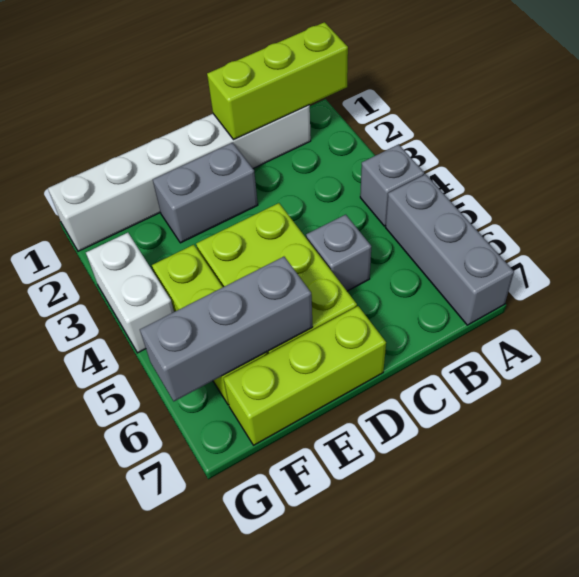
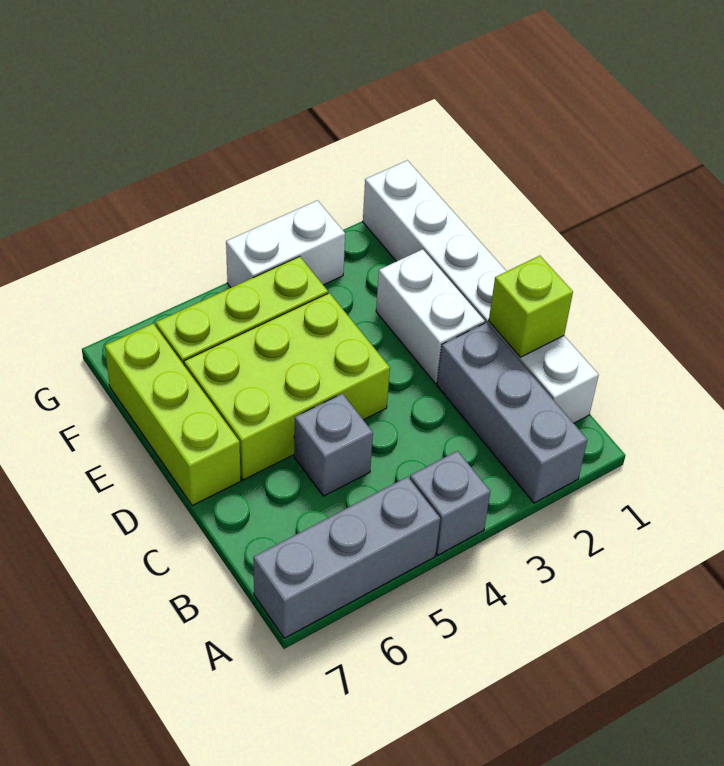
lime 1x3 brick [207,22,348,140] -> lime 1x1 brick [489,256,573,357]
grey 1x2 brick [153,143,258,243] -> white 1x2 brick [376,249,485,383]
grey 1x3 brick [140,257,313,401] -> grey 1x3 brick moved to [437,323,587,503]

